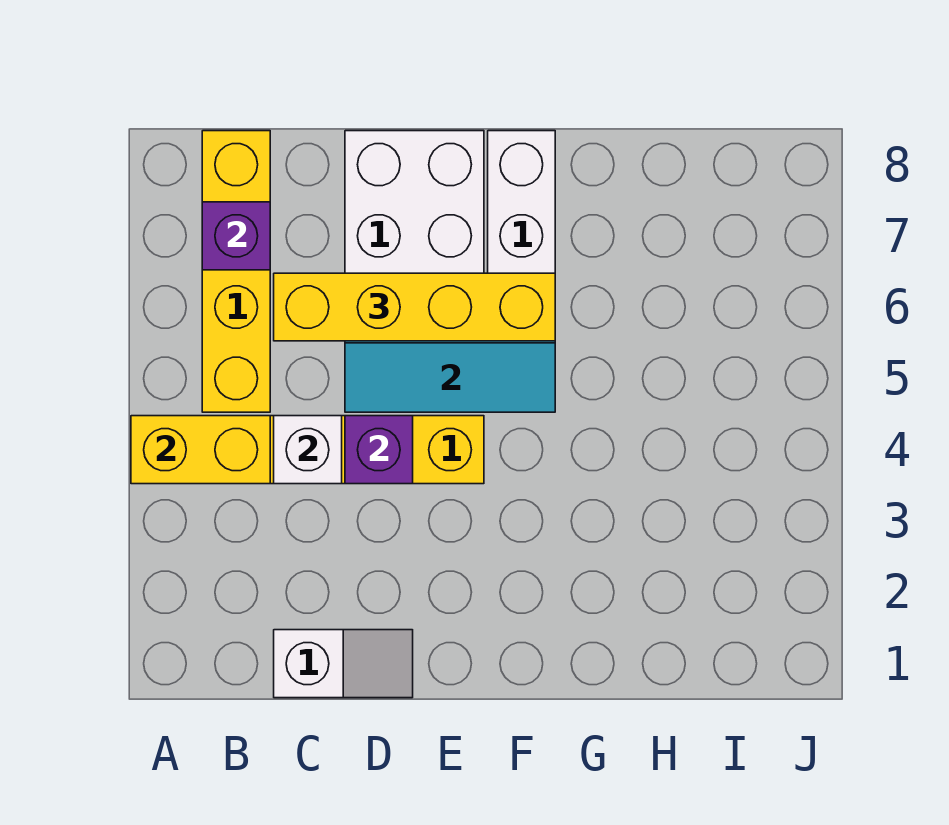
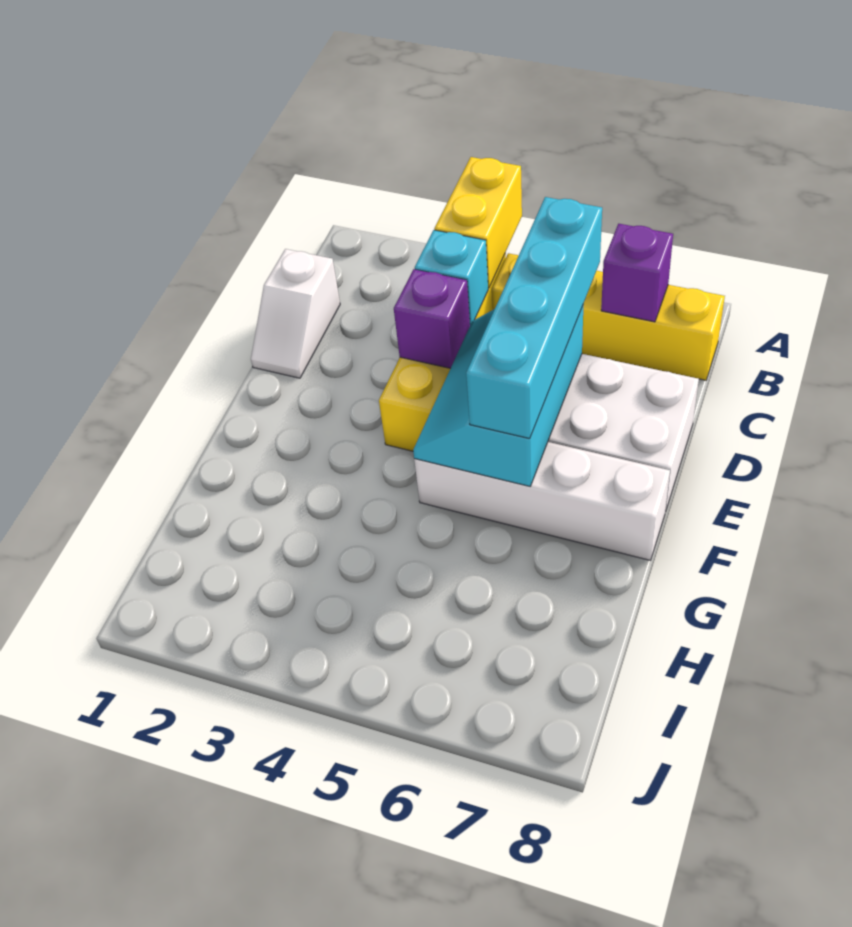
white 1x1 brick [274,416,342,484] -> cyan 1x1 brick [415,230,488,325]
yellow 1x4 brick [274,273,555,341] -> cyan 1x4 brick [466,197,602,439]

